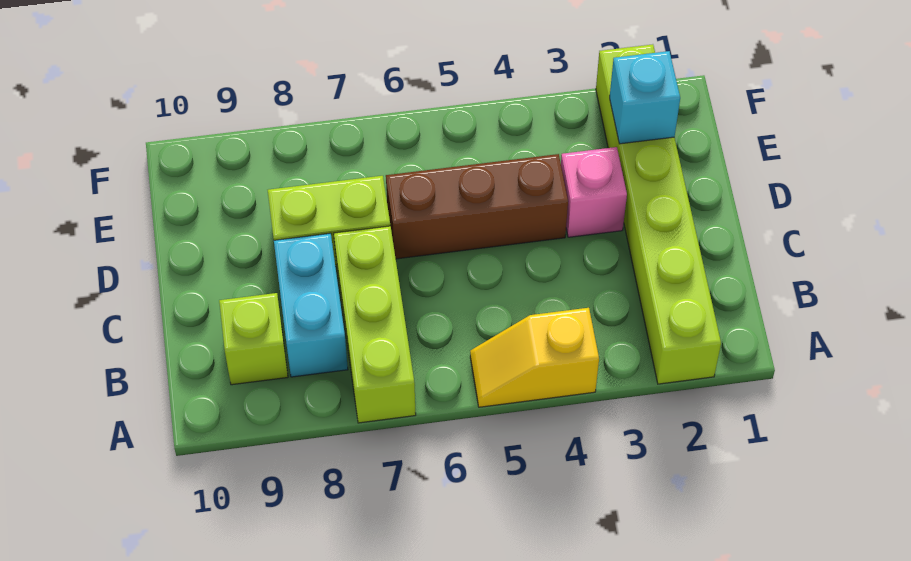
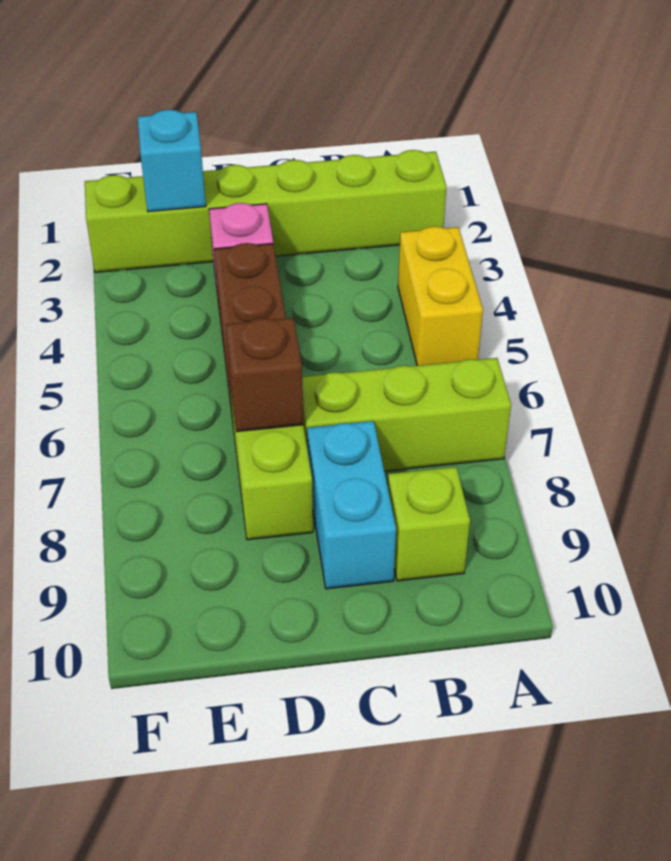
yellow 1x2 slope [470,308,599,407] -> yellow 1x2 brick [398,226,483,366]
cyan 1x2 brick [274,233,348,377] -> cyan 1x2 brick turned to [307,421,396,589]
none -> brown 1x1 brick [226,318,303,432]

